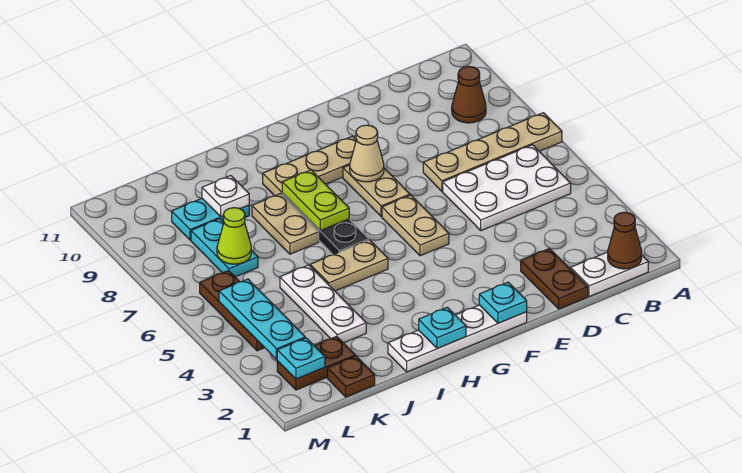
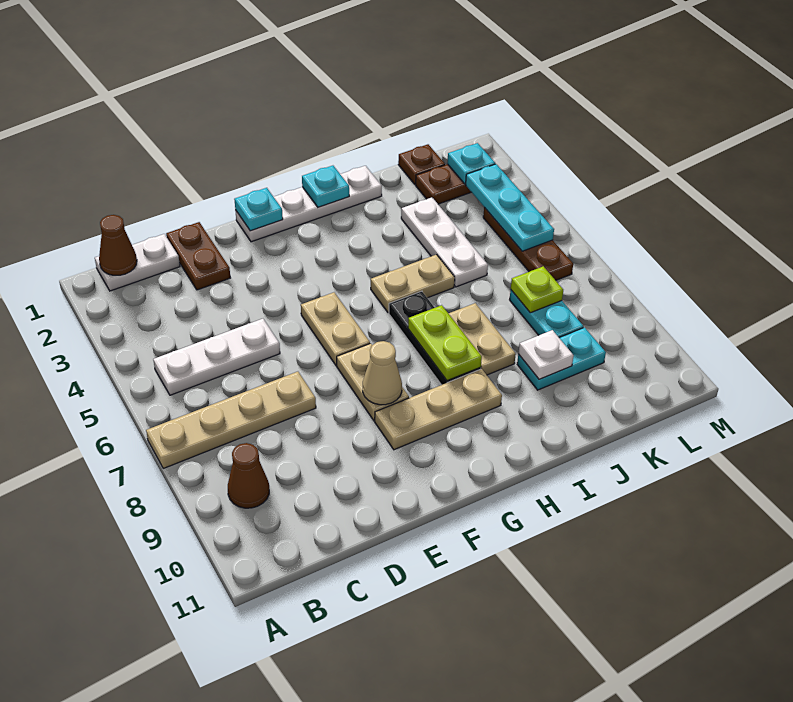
white 2x3 plate [443,145,571,231] -> white 1x3 plate [153,319,280,395]
lime 1x1 cone [217,208,251,264] -> lime 1x1 plate [511,266,563,313]

